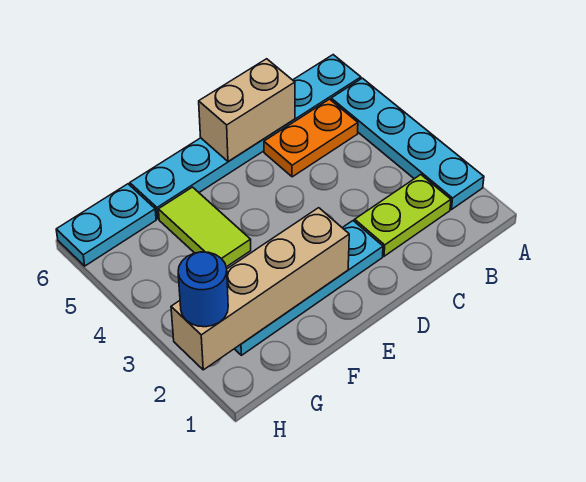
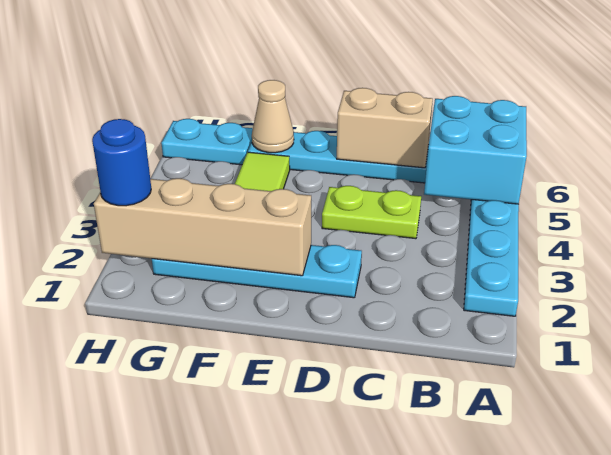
none -> cyan 2x2 brick [424,96,527,204]
lime 1x2 plate [355,175,451,256] -> lime 1x2 plate moved to [322,186,421,239]
orange 1x2 plate [264,99,358,177] -> none
none -> tan 1x1 cone [252,80,294,153]

